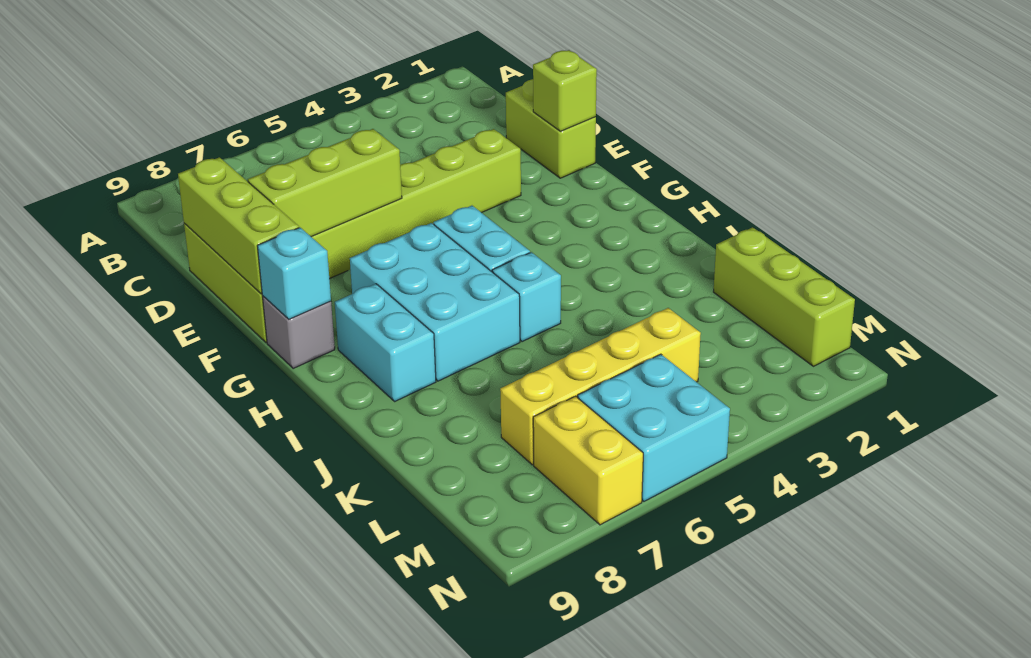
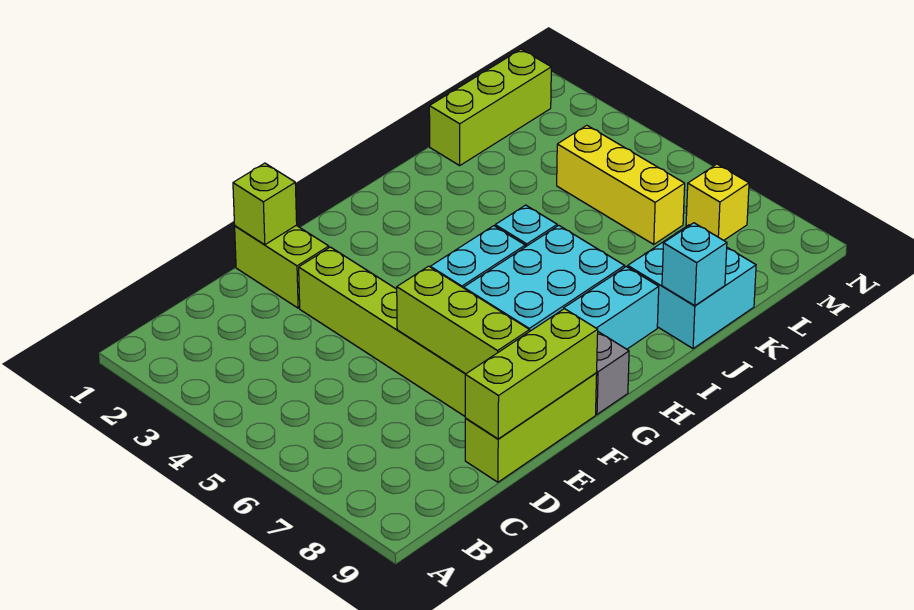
lime 1x2 brick [506,79,596,178] -> lime 1x2 brick turned to [235,225,329,308]
cyan 1x1 brick [258,228,331,319] -> cyan 1x1 brick moved to [662,223,727,306]
yellow 1x4 brick [500,308,701,465] -> yellow 1x3 brick [557,125,685,244]
cyan 2x2 brick [578,354,730,501] -> cyan 2x2 brick moved to [628,225,756,349]
yellow 1x2 brick [533,396,643,525] -> yellow 1x1 brick [686,164,749,240]

